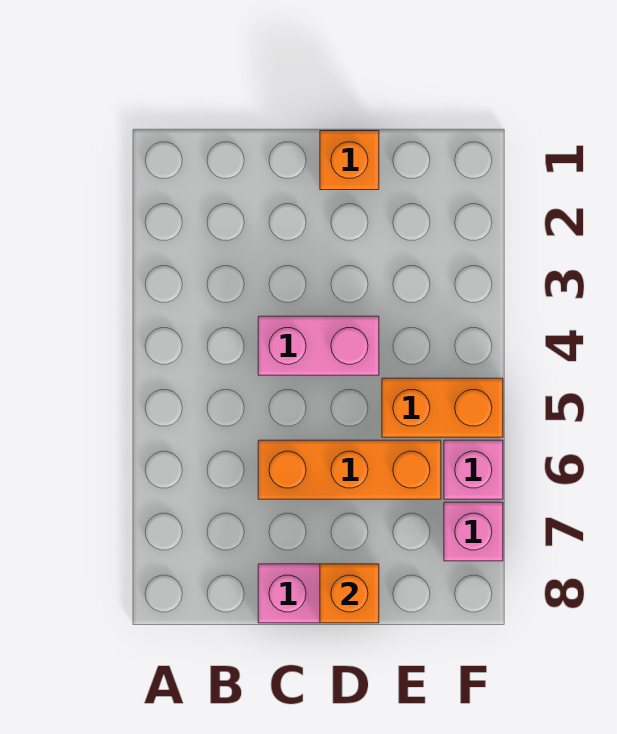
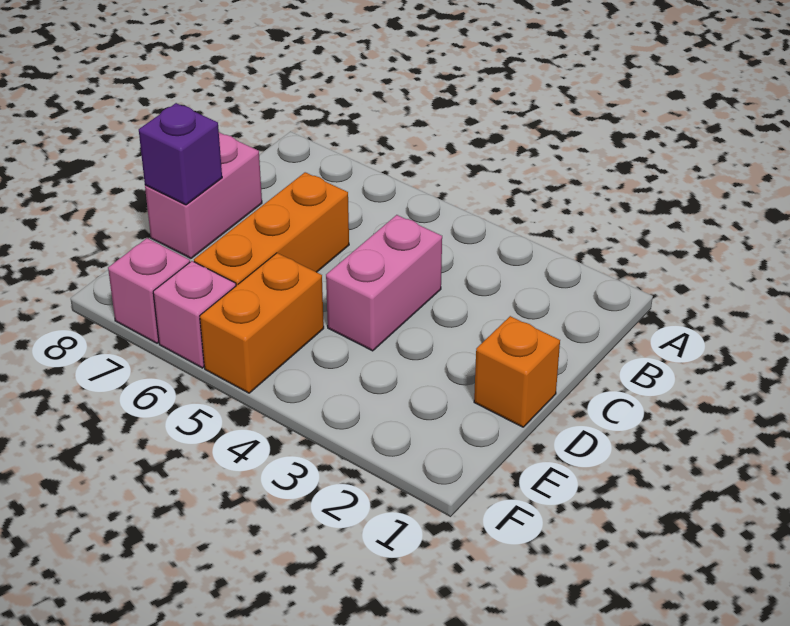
orange 1x1 brick [320,564,379,623] -> purple 1x1 brick [139,103,222,205]

